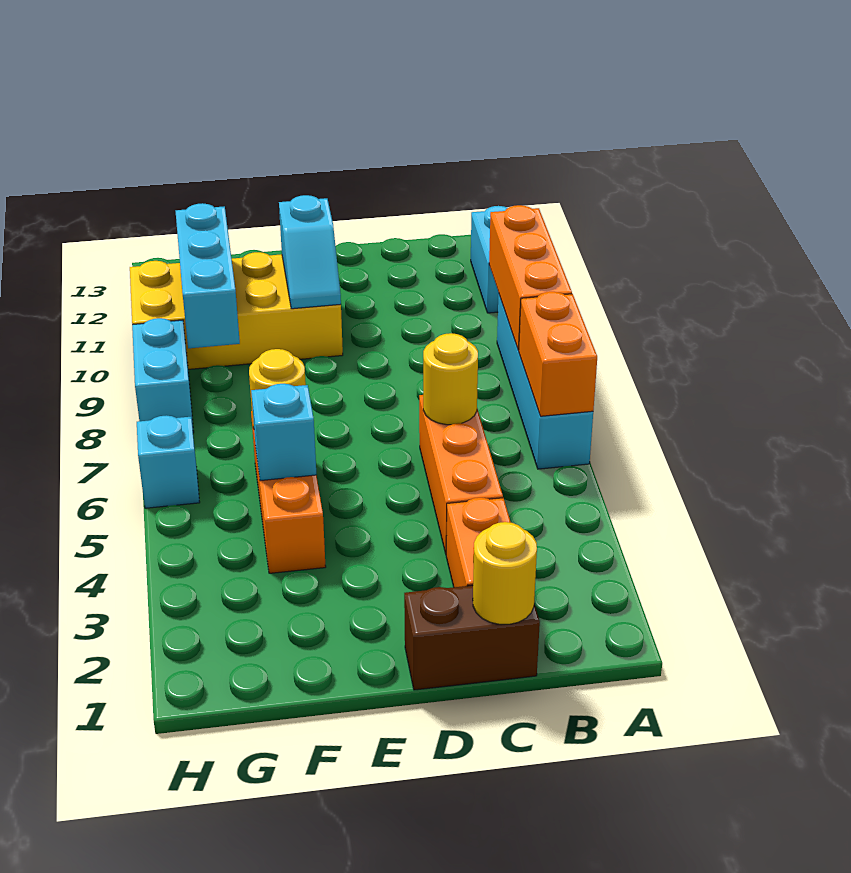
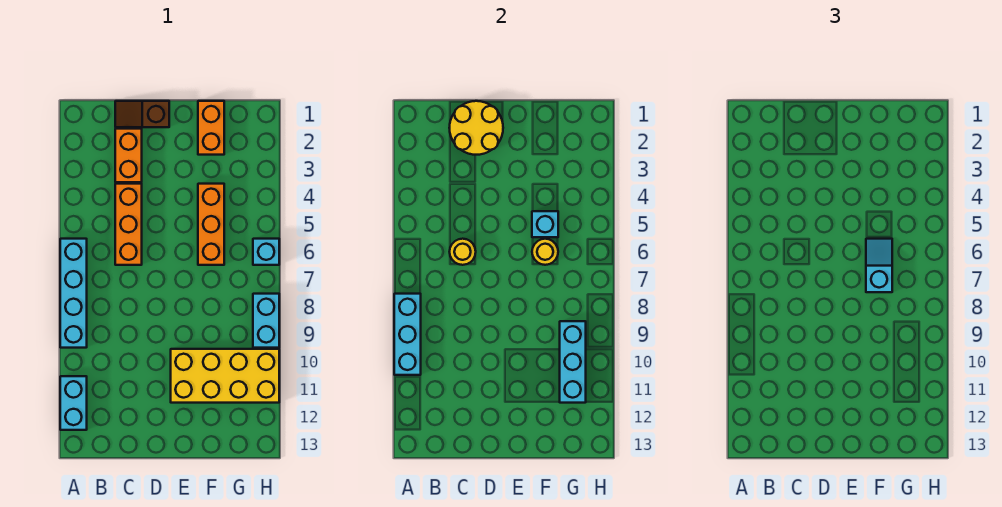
orange 1x2 brick [518,292,597,416] -> orange 1x2 brick moved to [198,101,224,155]
orange 1x3 brick [489,205,572,350] -> cyan 1x3 brick [394,294,421,375]
brown 1x2 brick [404,585,540,690] -> brown 1x2 slope [115,101,169,127]
yellow 1x1 round brick [473,522,537,624] -> yellow 2x2 round brick [449,101,503,155]
cyan 1x2 slope [279,195,341,309] -> cyan 1x2 slope moved to [866,239,892,292]

